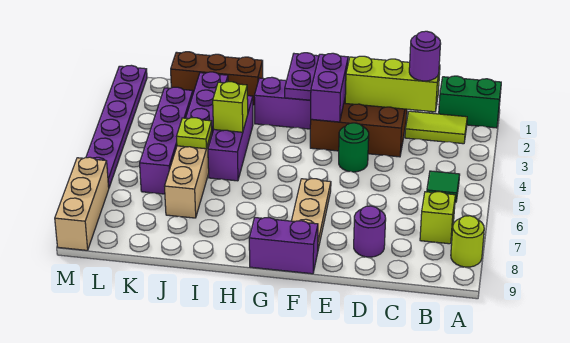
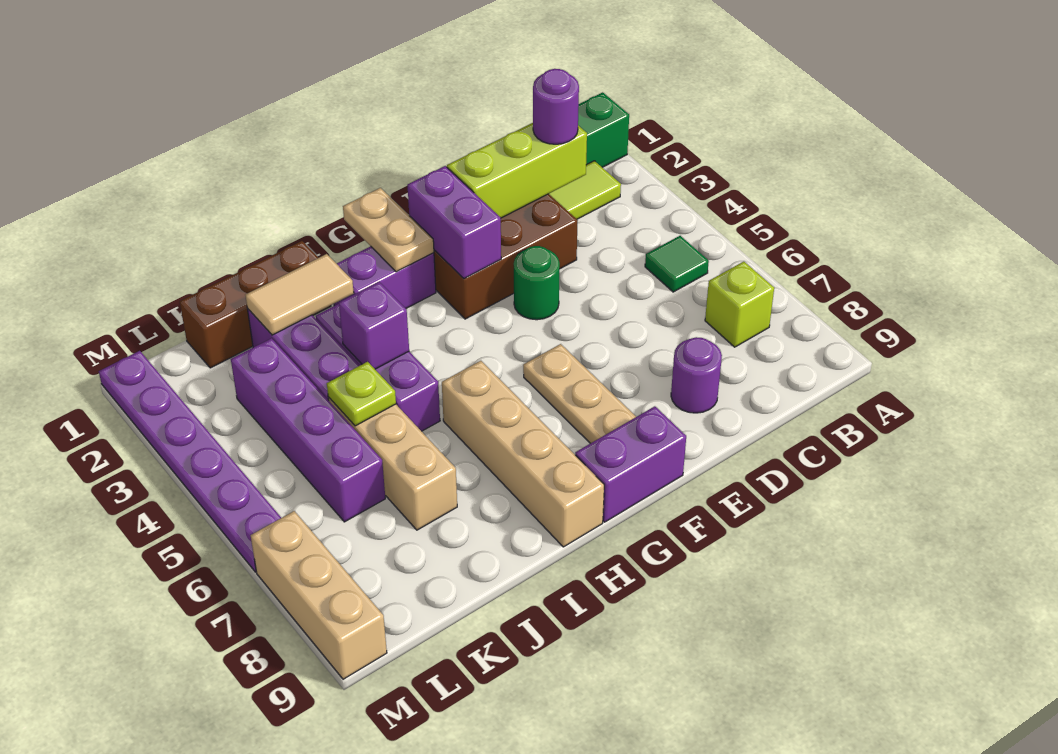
lime 1x1 round brick [451,216,484,267] -> none
purple 1x2 plate [285,53,319,100] -> tan 1x2 plate [343,188,434,272]
none -> tan 1x4 brick [442,361,604,547]
none -> tan 1x2 tile [245,254,354,335]
lime 1x1 brick [213,82,248,132] -> purple 1x1 brick [339,282,409,369]

